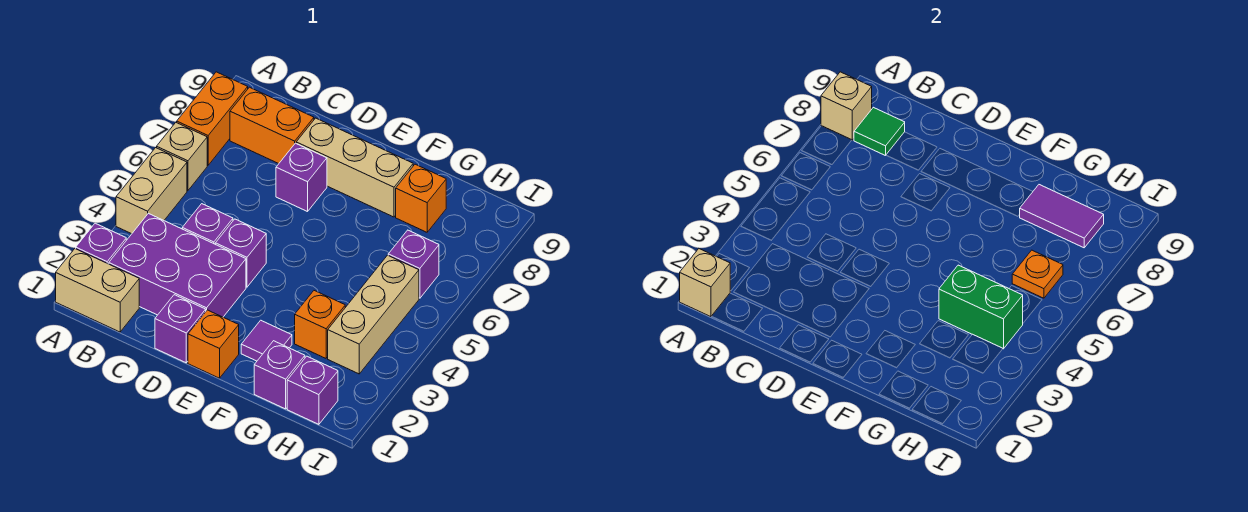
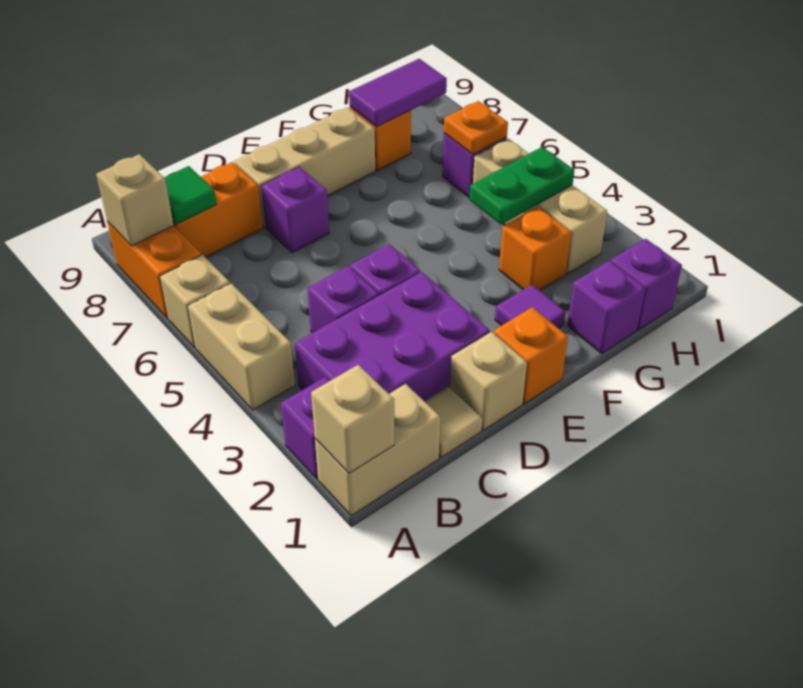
none -> tan 1x1 tile [424,387,482,458]
purple 1x1 brick [155,295,206,363] -> tan 1x1 brick [450,332,527,430]
green 1x2 brick [939,265,1023,349] -> green 1x2 plate [469,147,575,225]

